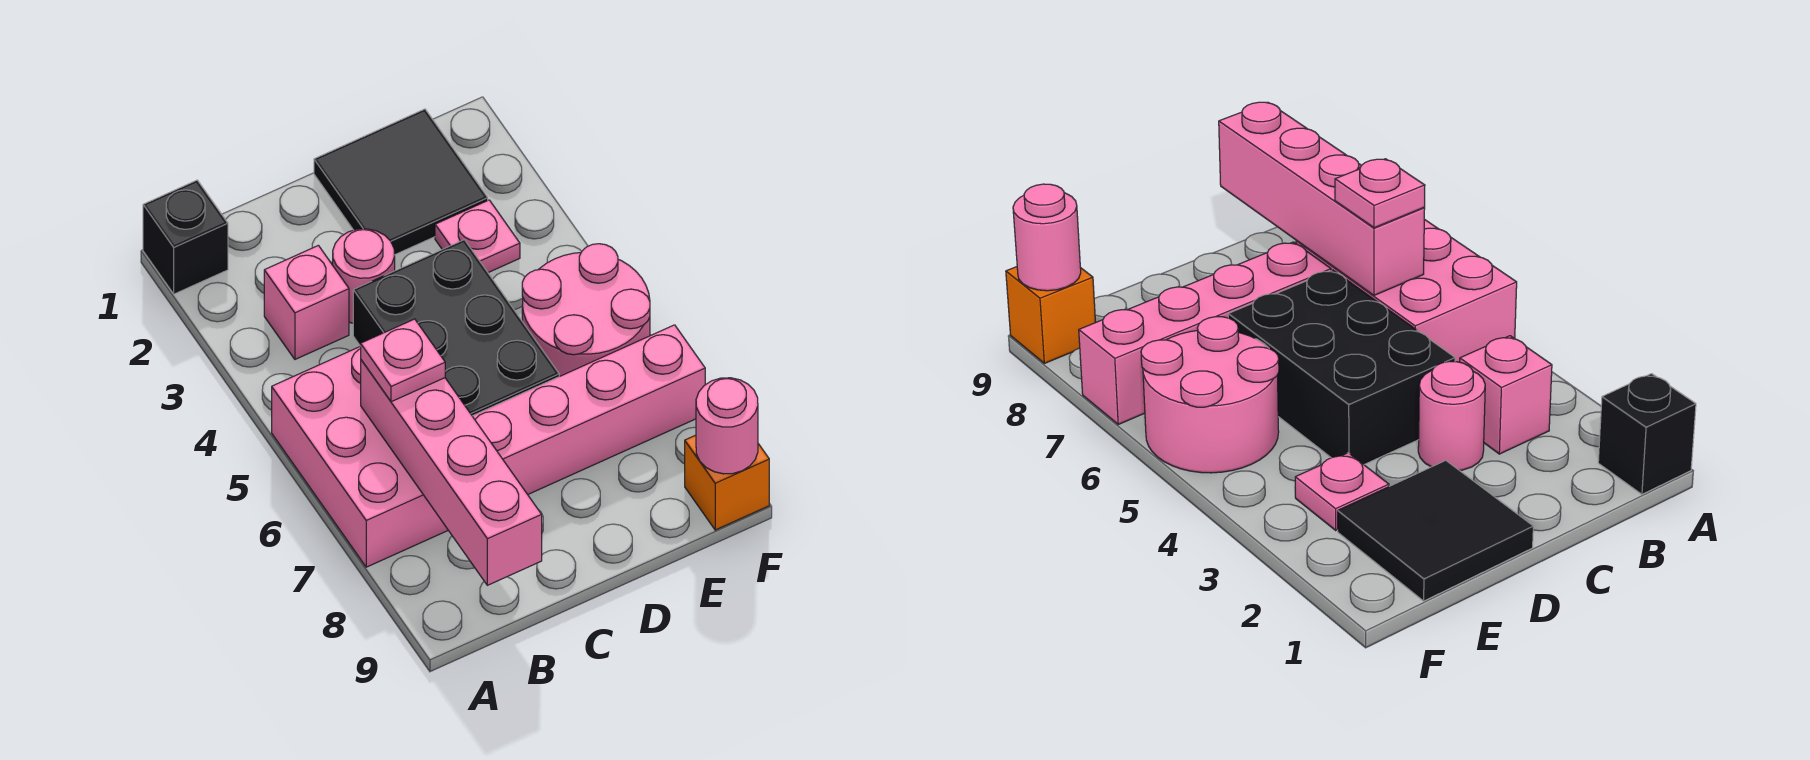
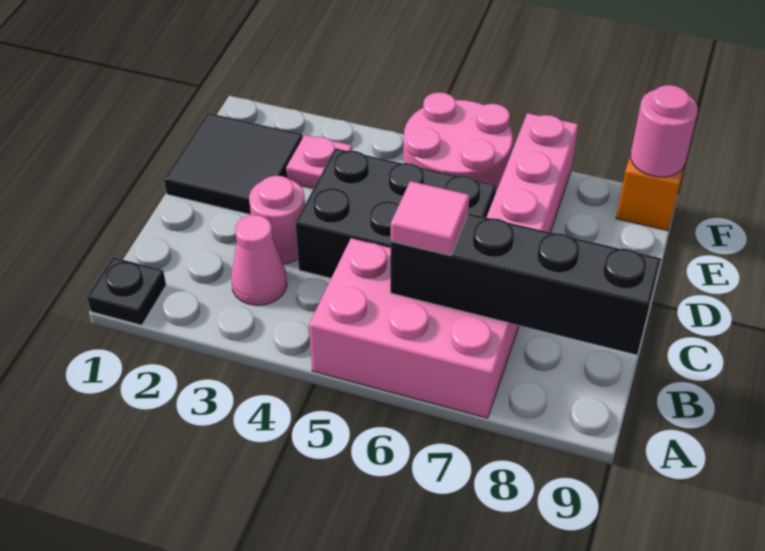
black 1x1 brick [143,180,228,294] -> black 1x1 plate [87,257,166,325]
pink 1x1 brick [264,245,349,359] -> pink 1x1 cone [231,215,287,305]
pink 1x4 brick [361,360,542,585] -> black 1x4 brick [390,213,661,355]
pink 1x1 plate [361,319,445,402] -> pink 1x1 tile [391,181,470,255]

